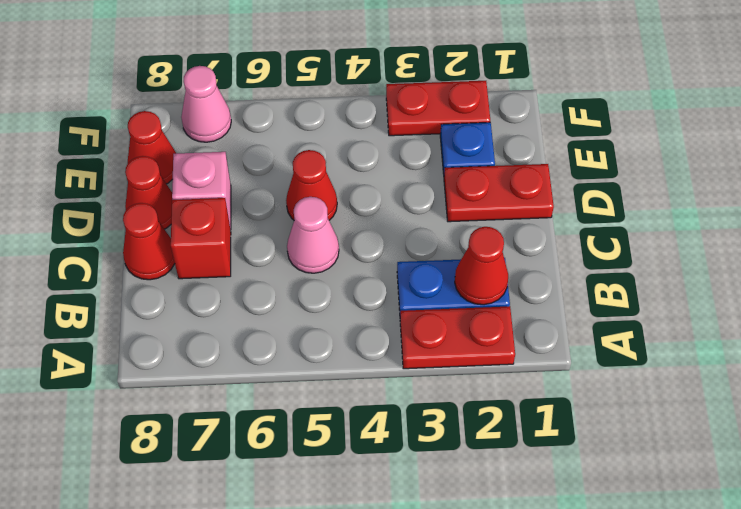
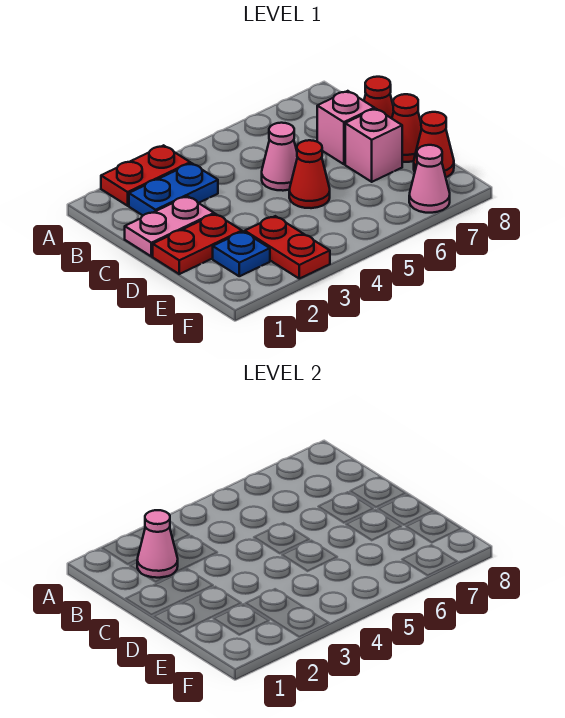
red 1x1 cone [455,227,508,305] -> pink 1x1 cone [137,510,178,578]
none -> pink 1x2 plate [125,196,214,256]
red 1x1 brick [171,198,231,279] -> pink 1x1 brick [317,91,374,164]
red 1x2 plate [386,81,490,136] -> red 1x2 plate turned to [245,216,330,279]

